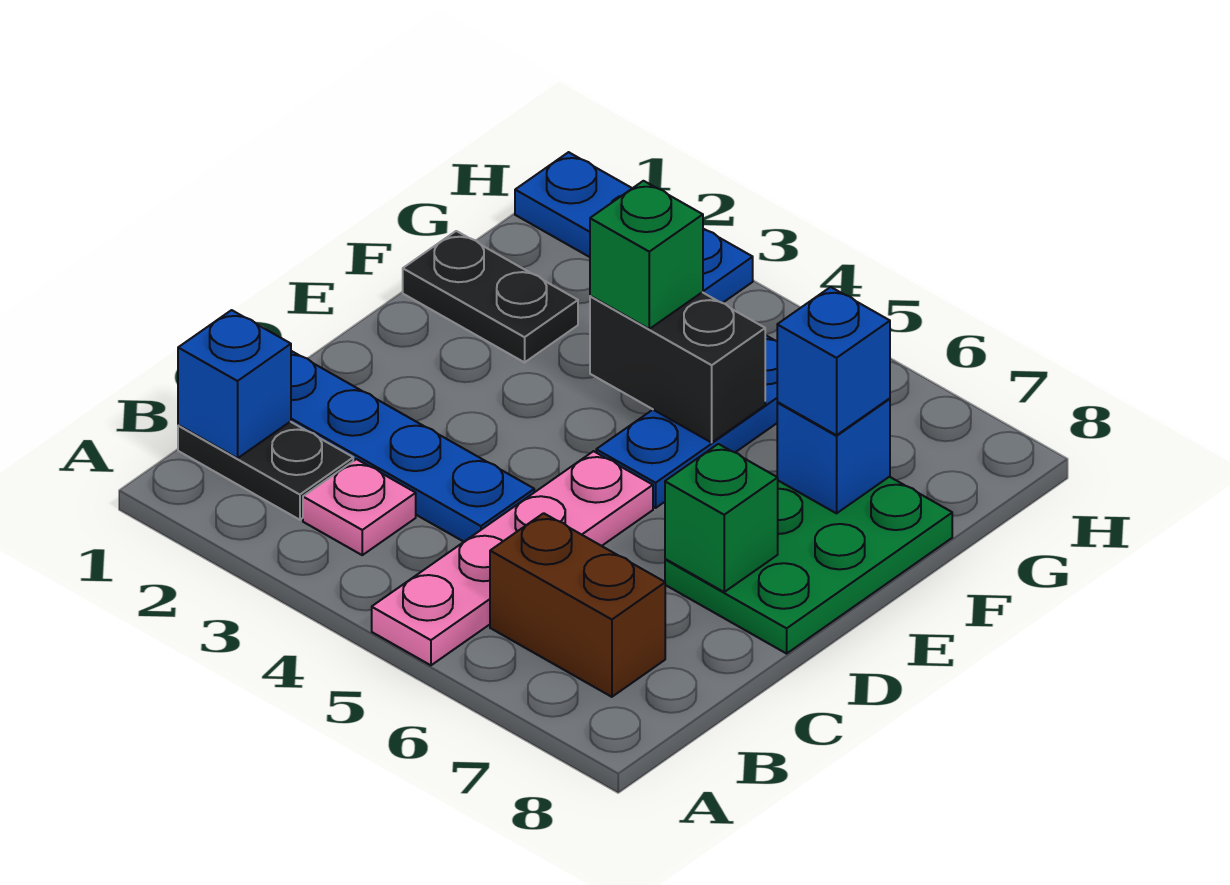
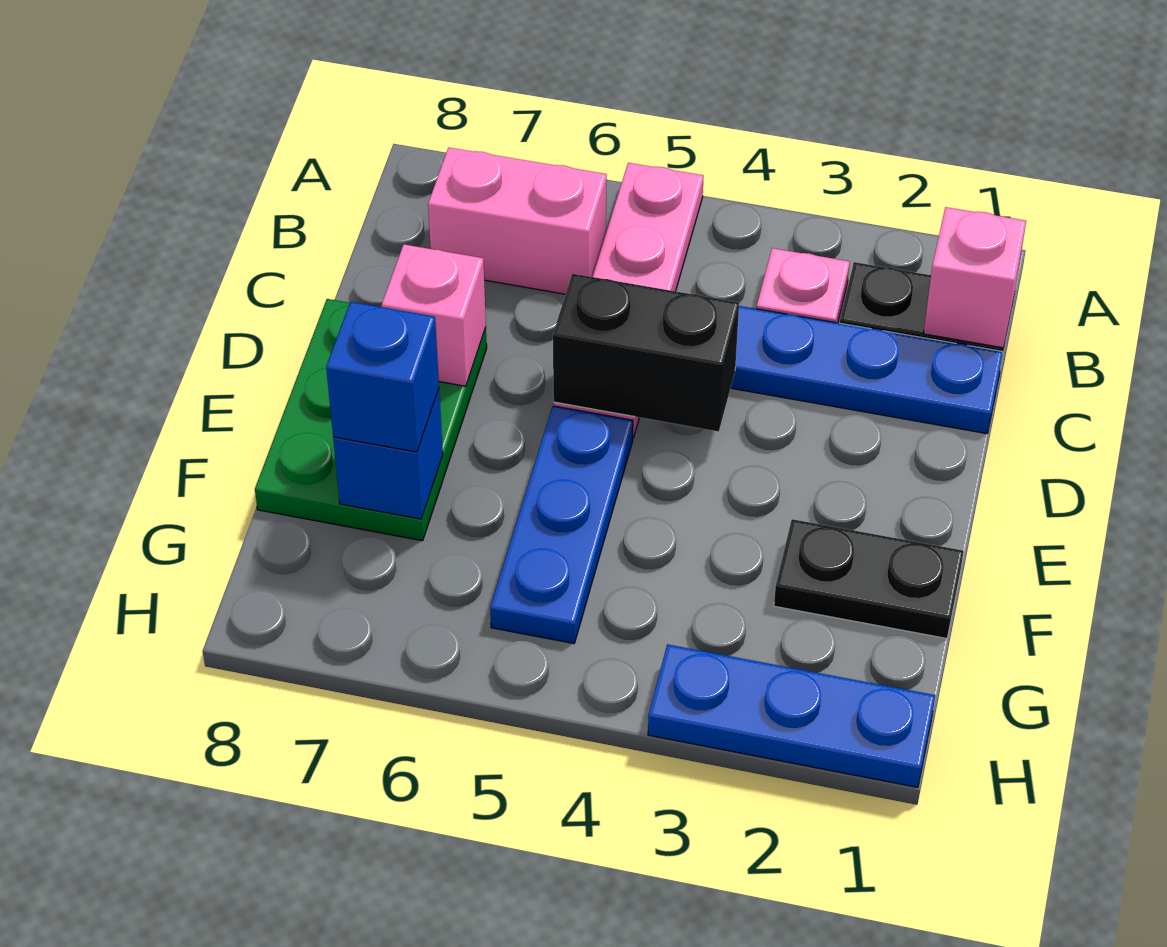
blue 1x1 brick [178,310,291,458] -> pink 1x1 brick [924,207,1026,348]
brown 1x2 brick [490,513,665,697] -> pink 1x2 brick [428,148,607,294]
green 1x1 brick [665,444,778,592] -> pink 1x1 brick [382,244,486,386]
black 1x2 brick [590,292,765,442] -> black 1x2 brick moved to [553,274,739,432]
green 1x1 brick [590,181,703,329] -> none

